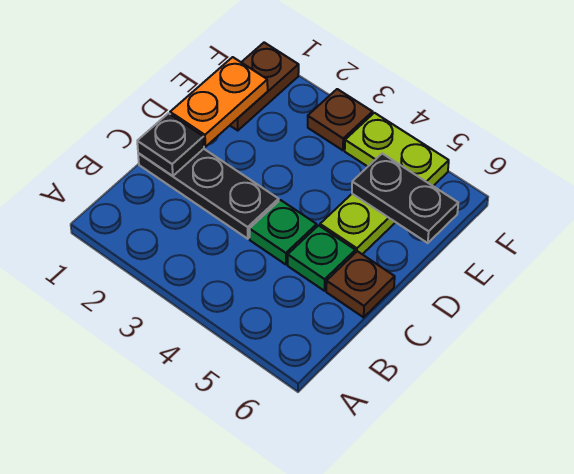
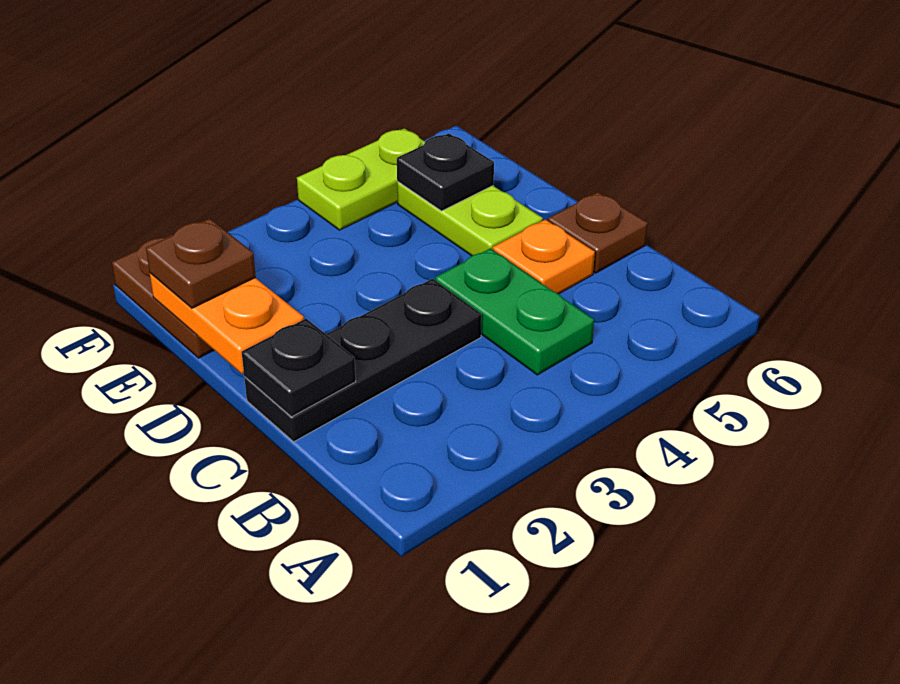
green 1x1 plate [249,200,317,265] -> green 1x2 plate [435,249,594,375]
green 1x1 plate [288,225,355,291] -> orange 1x1 plate [493,220,595,294]
black 1x2 plate [352,154,458,243] -> black 1x1 plate [397,134,494,211]
brown 1x1 plate [308,89,373,150] -> brown 1x1 plate moved to [146,219,256,308]

